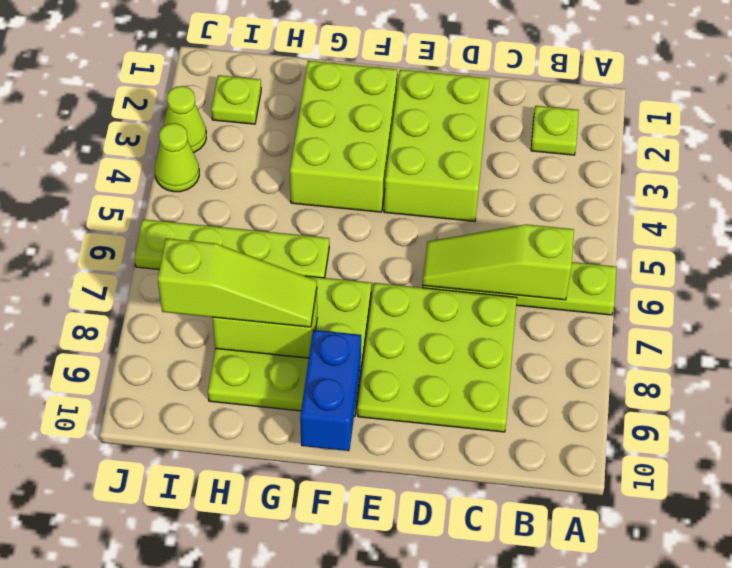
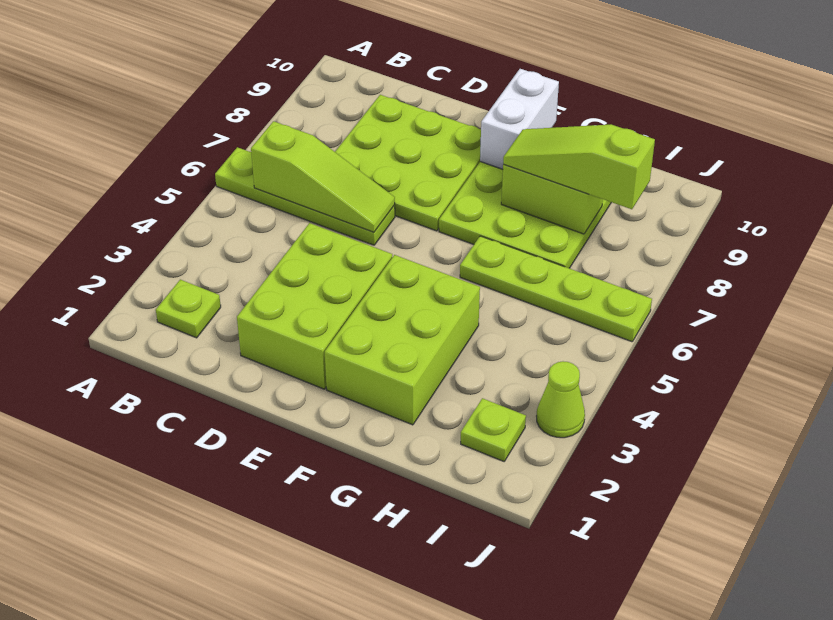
blue 1x2 brick [300,330,361,451] -> white 1x2 brick [480,69,559,169]
lime 1x1 cone [155,123,199,192] -> none

